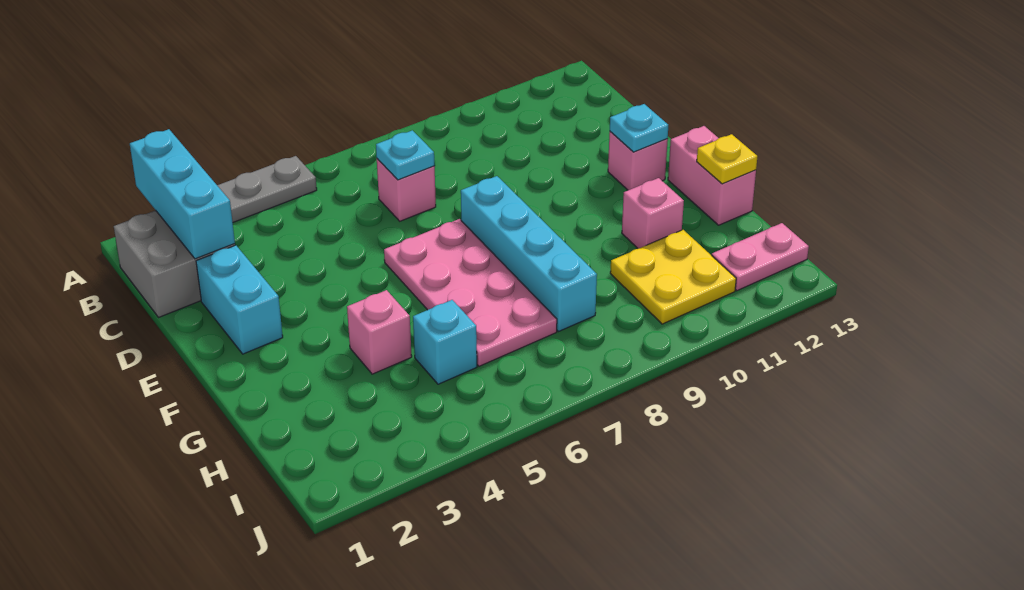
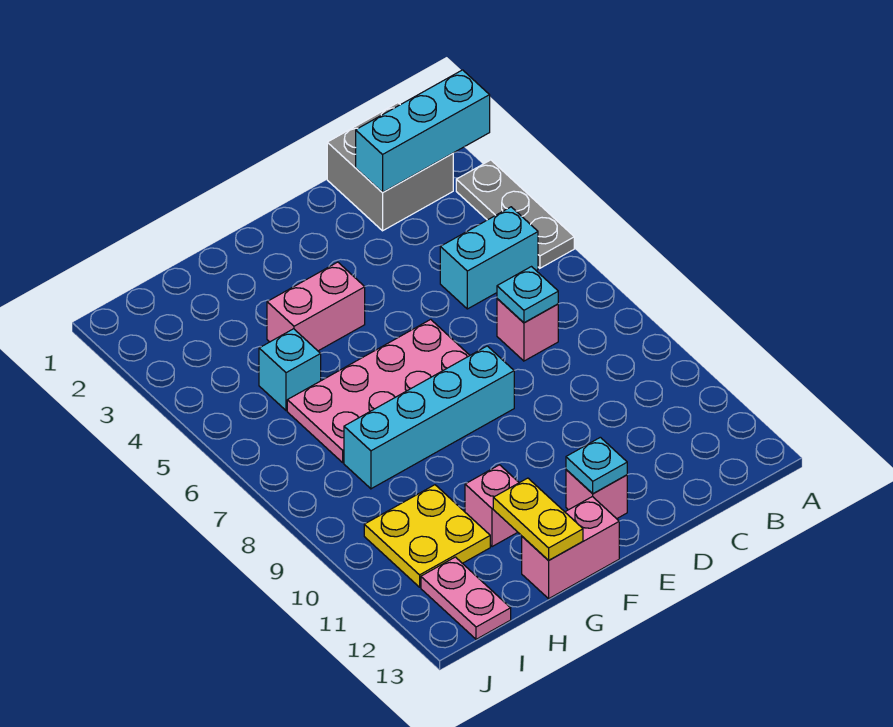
cyan 1x2 brick [196,245,283,354] -> cyan 1x2 brick moved to [440,207,538,309]
pink 1x1 brick [347,290,412,374] -> pink 1x2 brick [267,262,365,351]
yellow 1x1 plate [697,134,758,184] -> yellow 1x2 plate [493,478,583,560]

